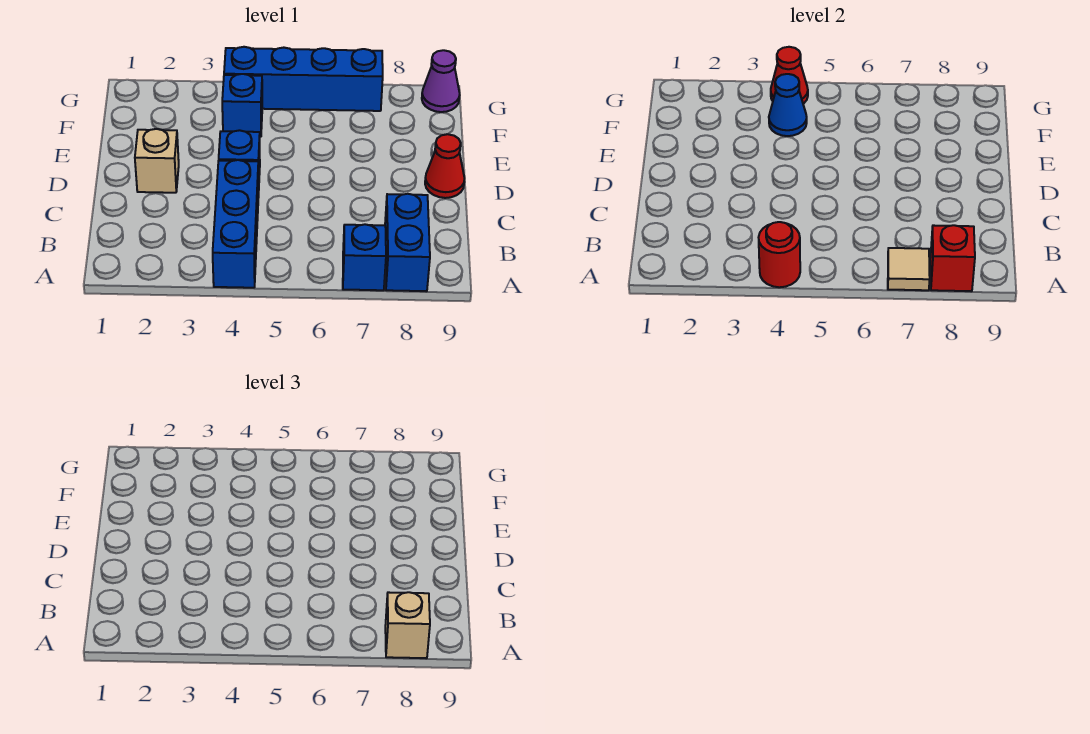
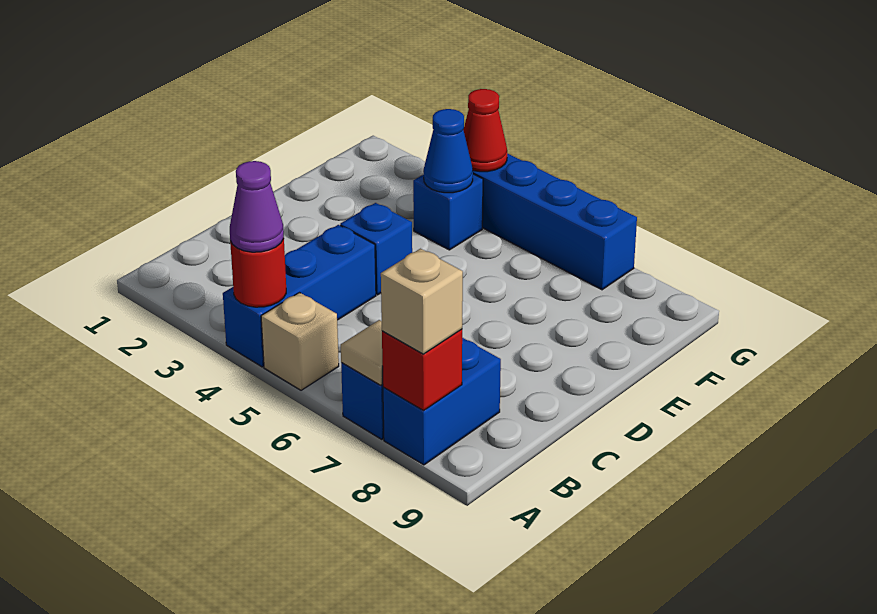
tan 1x1 brick [135,129,179,193] -> tan 1x1 brick moved to [261,293,339,390]
red 1x1 cone [425,134,465,198] -> none
purple 1x1 cone [422,50,460,112] -> purple 1x1 cone moved to [230,161,284,252]

